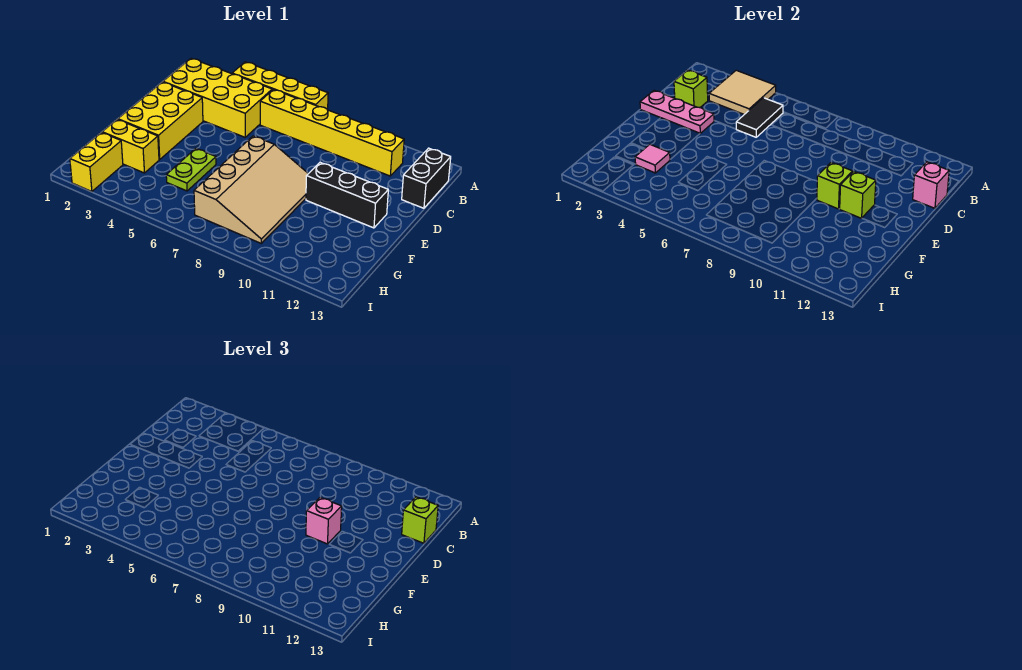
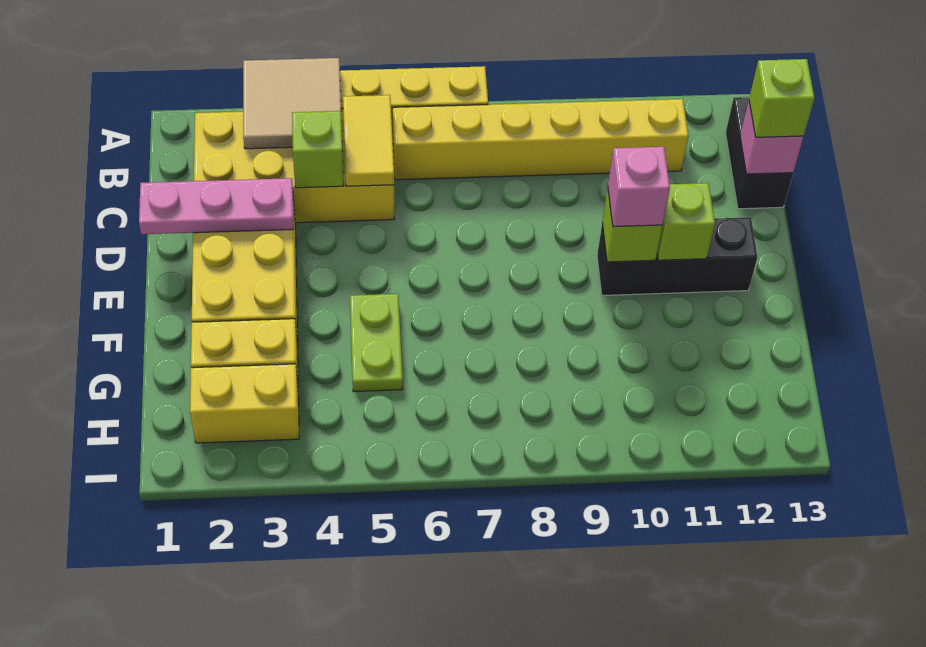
black 1x2 tile [736,98,783,137] -> yellow 1x2 tile [343,95,394,186]
lime 1x1 brick [674,70,708,108] -> lime 1x1 brick moved to [292,111,344,188]
tan 3x4 slope [194,136,308,243] -> none
pink 1x1 tile [635,145,670,173] -> none
yellow 1x2 brick [70,132,123,192] -> yellow 1x2 brick turned to [190,364,299,443]

